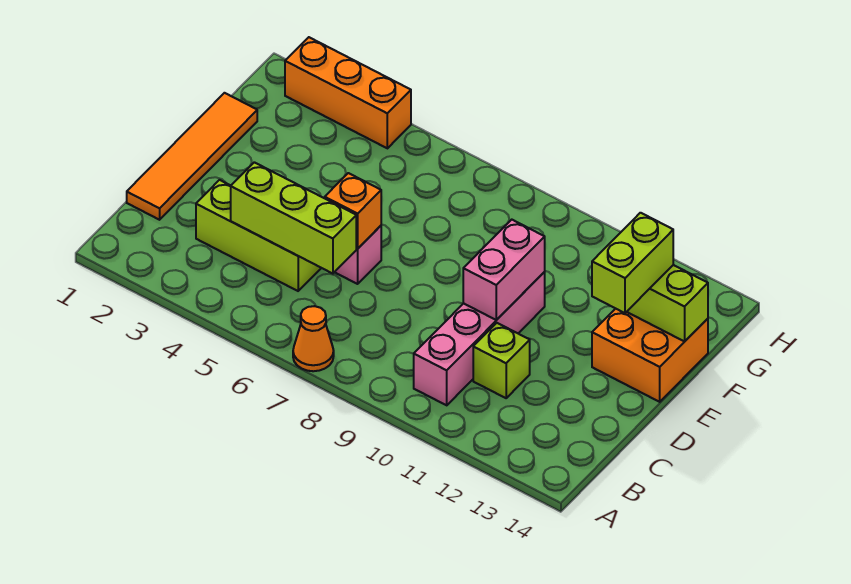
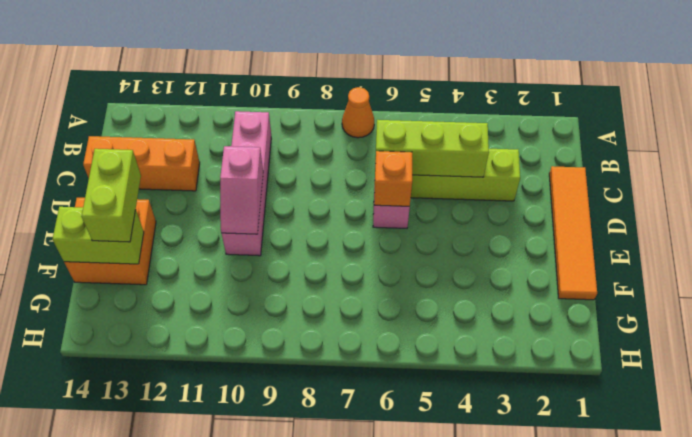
lime 1x1 brick [473,323,530,398] -> none
pink 1x2 brick [463,220,545,320] -> pink 1x2 slope [220,146,263,234]
orange 1x3 brick [285,37,411,148] -> orange 1x3 brick moved to [83,136,200,191]

